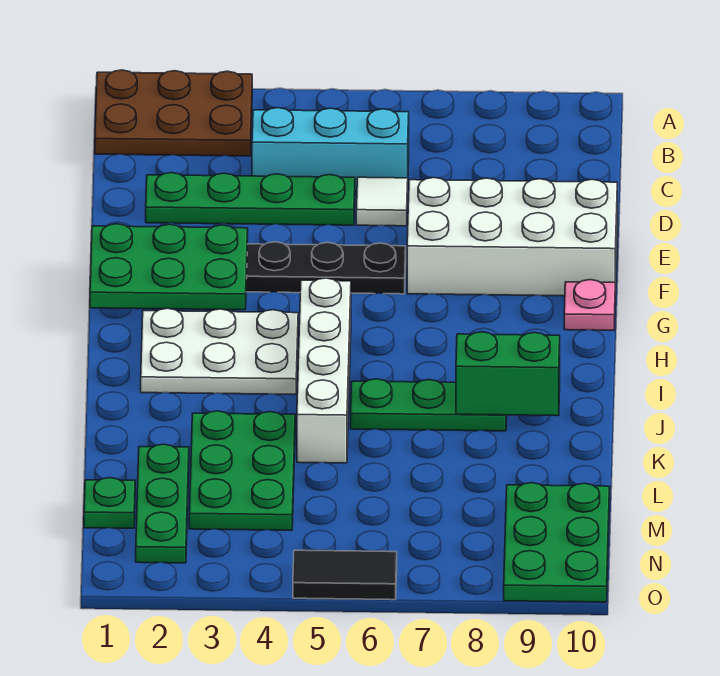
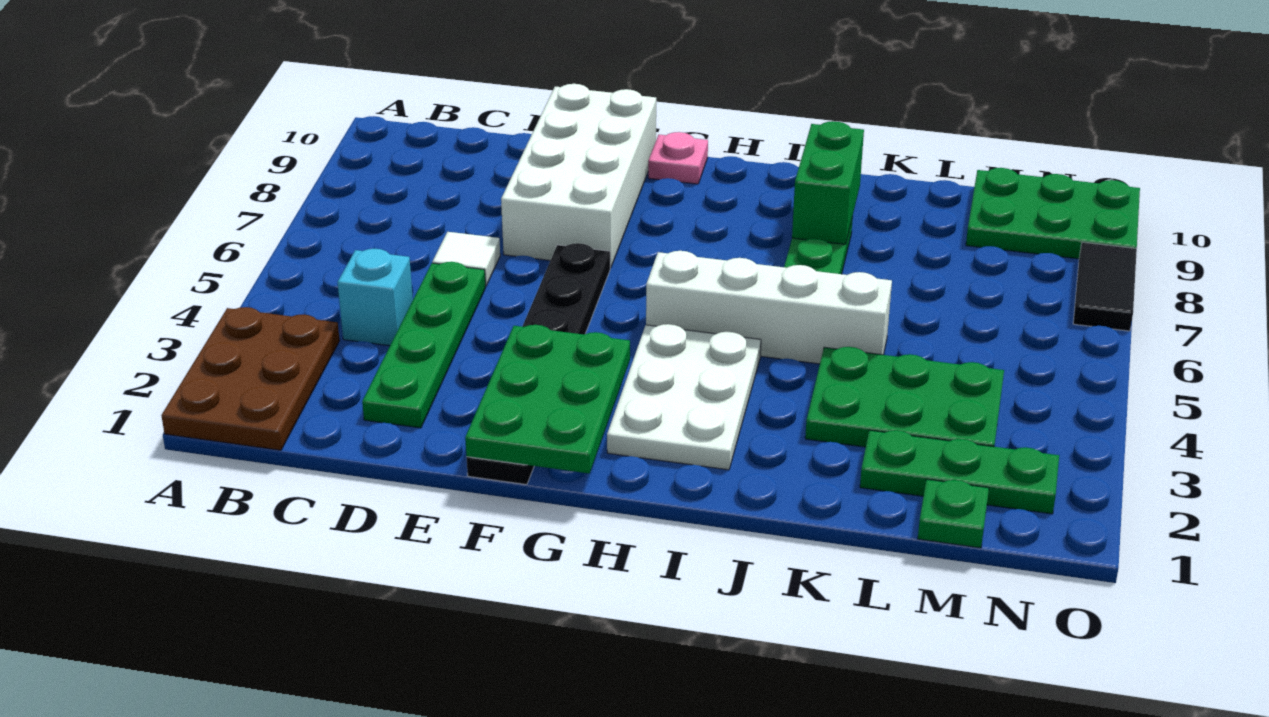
cyan 1x3 brick [252,108,409,191] -> cyan 1x1 brick [338,249,413,346]
black 1x2 tile [293,550,397,600] -> black 1x2 tile moved to [1073,242,1137,331]

